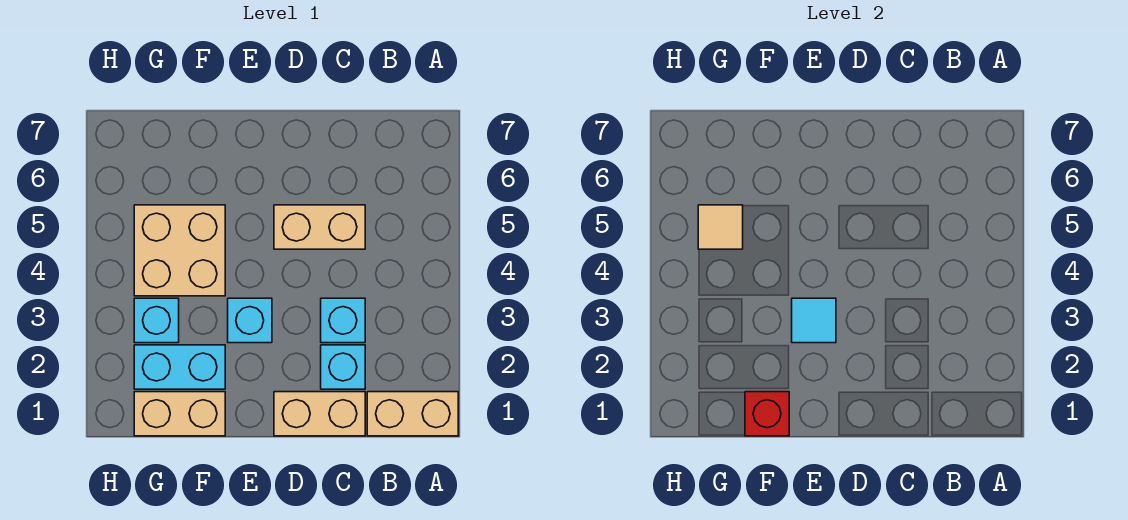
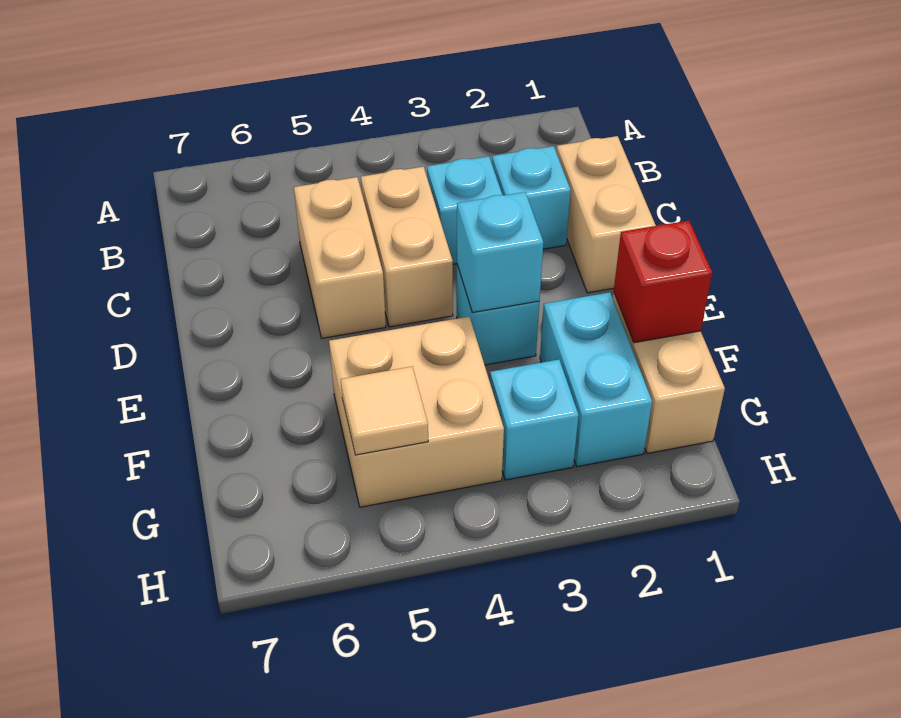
tan 1x2 brick [367,392,458,436] -> tan 1x2 brick moved to [361,167,453,327]
cyan 1x1 tile [792,298,836,343] -> cyan 1x1 brick [457,192,543,313]

